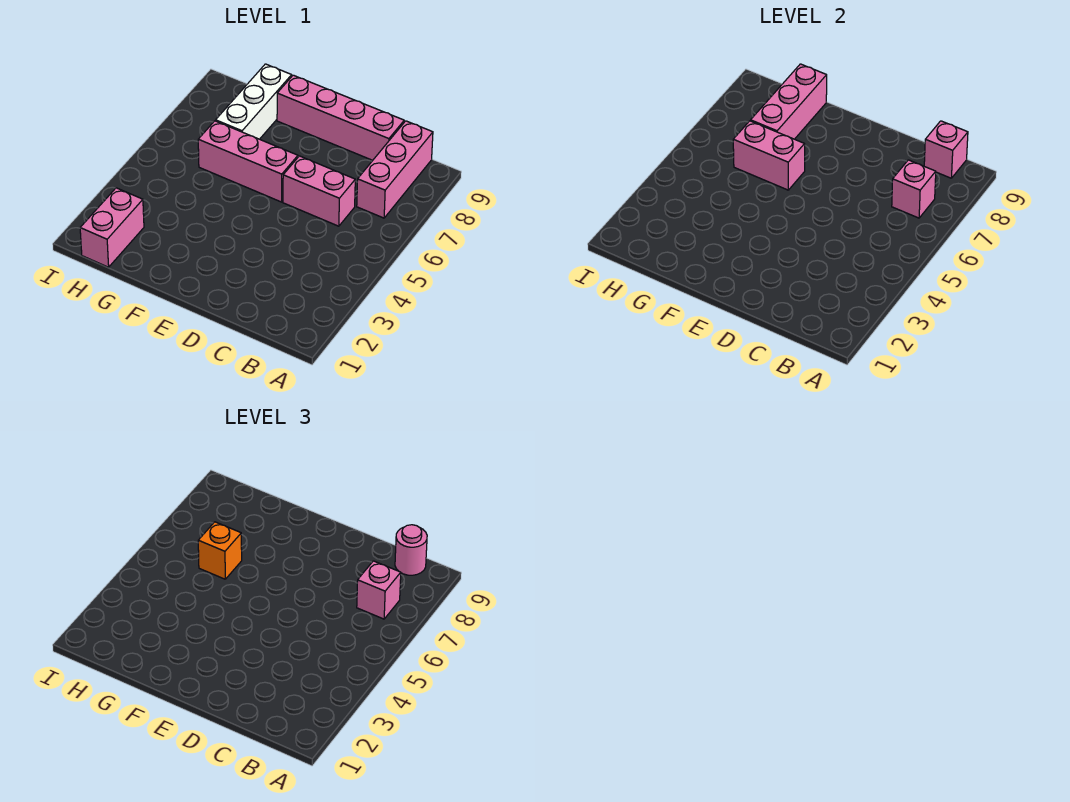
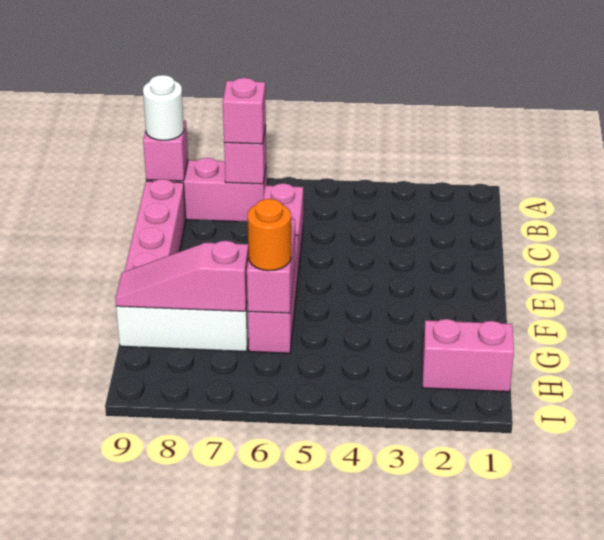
pink 1x1 round brick [395,525,427,575] -> white 1x1 round brick [143,75,184,140]
orange 1x1 brick [198,522,242,579] -> orange 1x1 round brick [248,199,291,271]
pink 1x3 brick [751,64,827,139] -> pink 1x3 slope [115,241,249,311]

